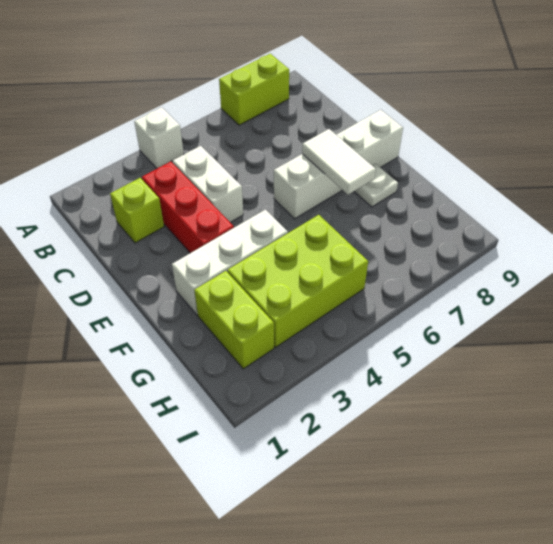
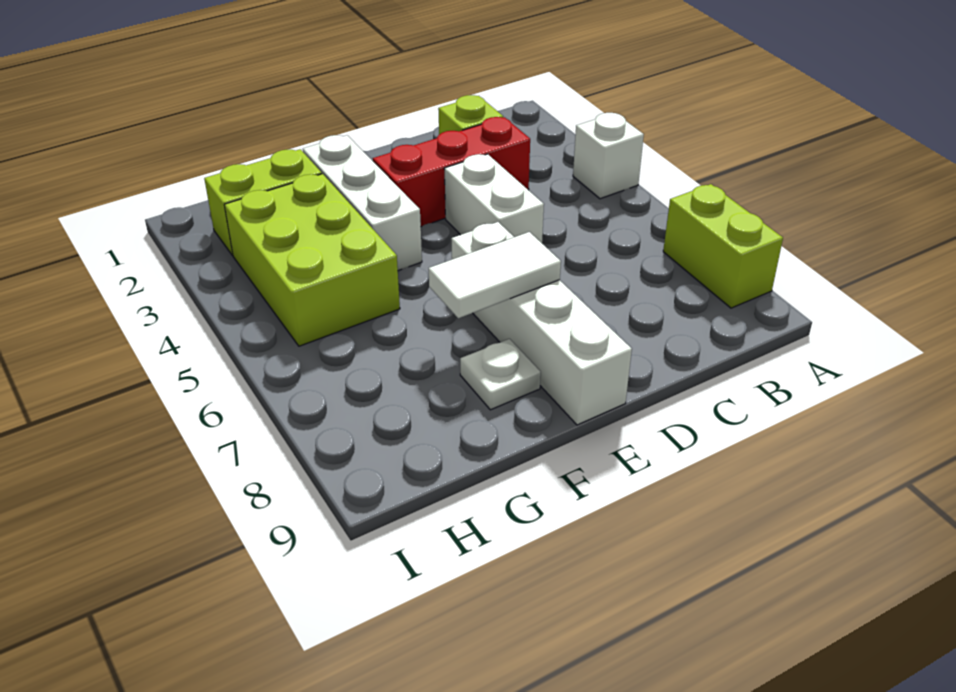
white 1x2 brick [172,146,243,222] -> white 1x2 brick turned to [444,154,544,243]

